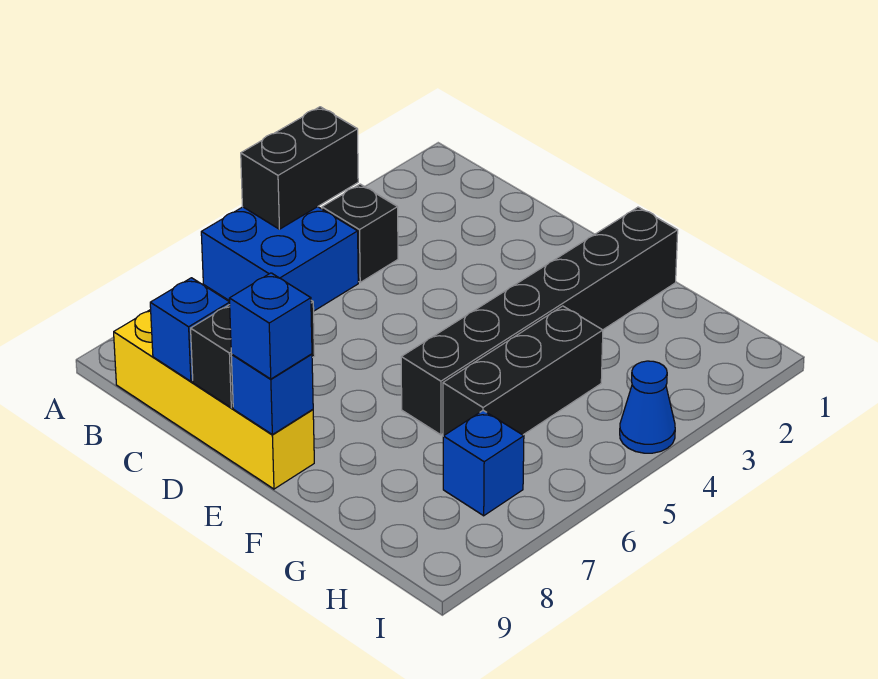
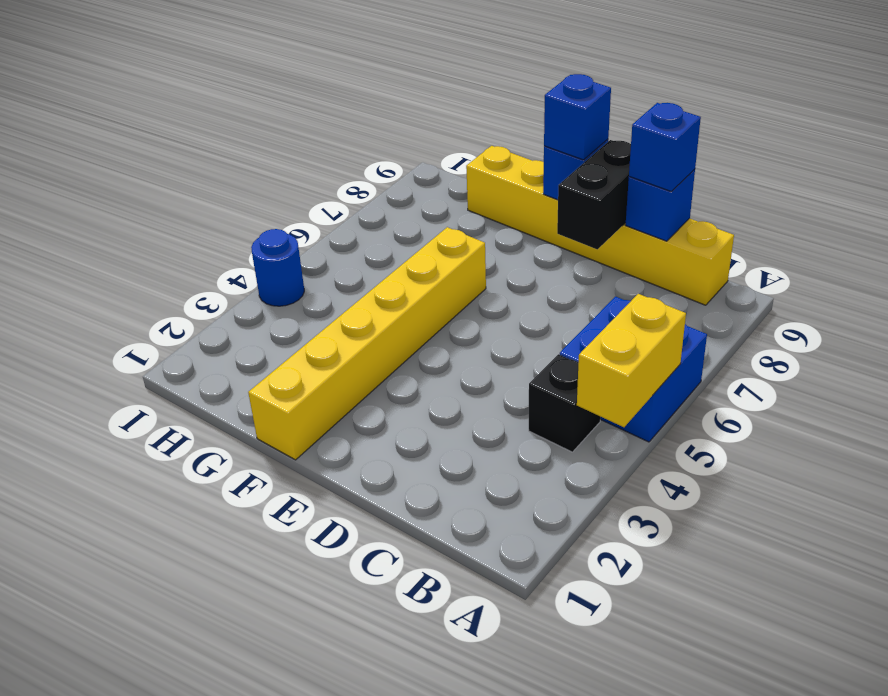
black 1x2 brick [241,107,358,229] -> yellow 1x2 brick [577,294,686,427]
yellow 1x4 brick [114,310,314,489] -> yellow 1x6 brick [466,146,734,305]
black 1x6 brick [401,207,678,435] -> yellow 1x6 brick [248,227,486,460]
black 1x3 brick [443,306,603,436] -> none
blue 1x1 brick [443,410,524,516] -> blue 1x1 brick moved to [629,103,701,192]
blue 1x1 cone [620,361,675,453] -> blue 1x1 round brick [251,229,304,306]

